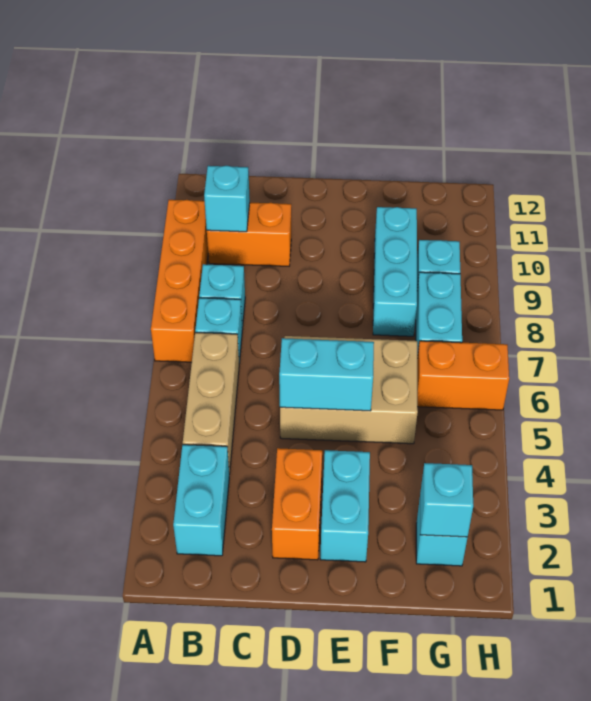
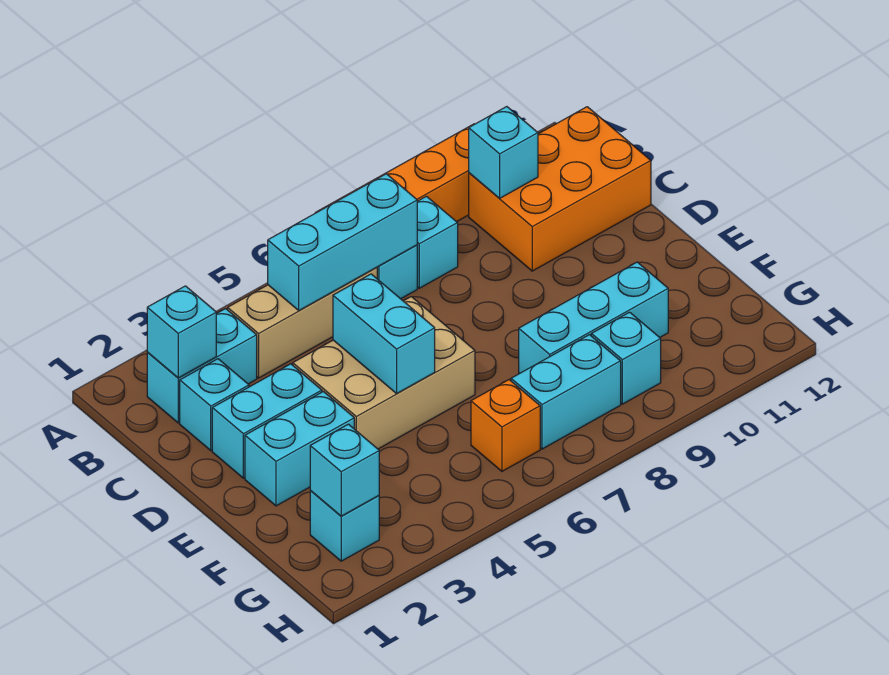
none -> cyan 1x1 brick [147,286,216,378]
none -> cyan 1x3 brick [268,174,417,310]
orange 1x2 brick [207,203,291,266] -> orange 2x3 brick [469,107,651,271]
none -> cyan 1x1 brick [180,359,249,450]
orange 1x2 brick [272,448,322,560] -> cyan 1x2 brick [212,364,322,478]
tan 2x3 brick [280,336,418,444] -> tan 2x3 brick turned to [293,297,475,449]
orange 1x2 brick [417,341,509,410] -> orange 1x1 brick [471,380,540,471]

